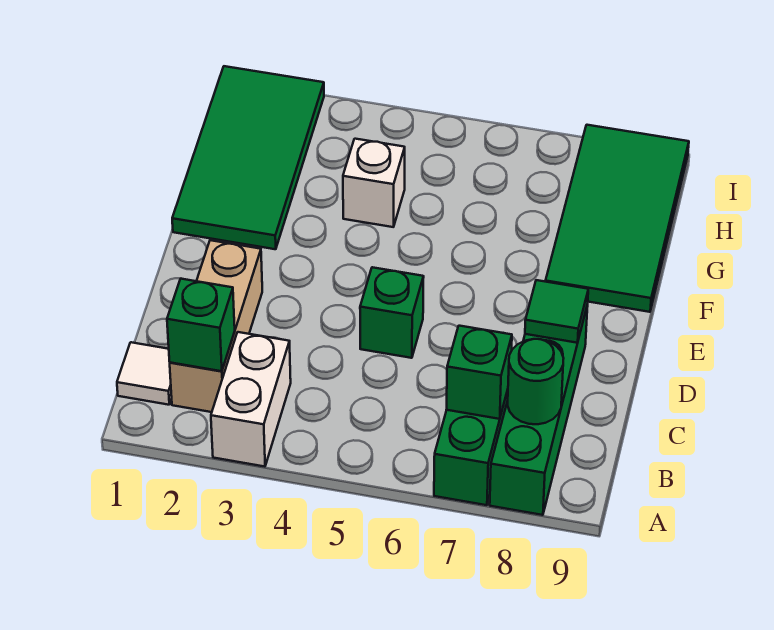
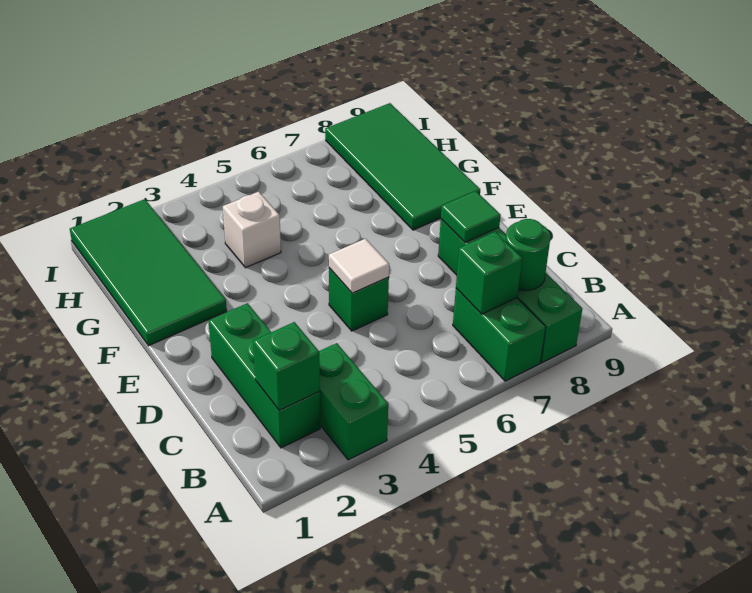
white 1x2 brick [211,332,291,467] -> green 1x2 brick [319,343,388,460]
white 1x1 tile [117,342,172,405] -> white 1x1 tile moved to [329,239,389,293]
tan 1x3 brick [170,240,262,412] -> green 1x3 brick [208,303,320,448]

